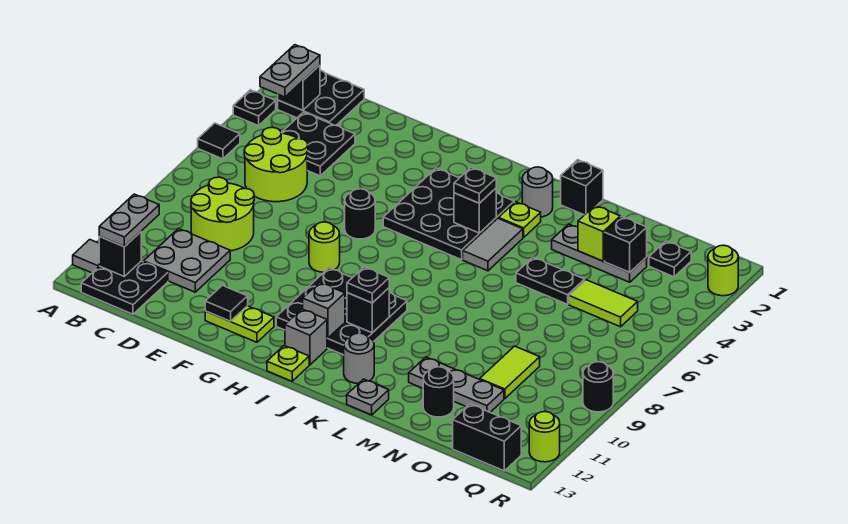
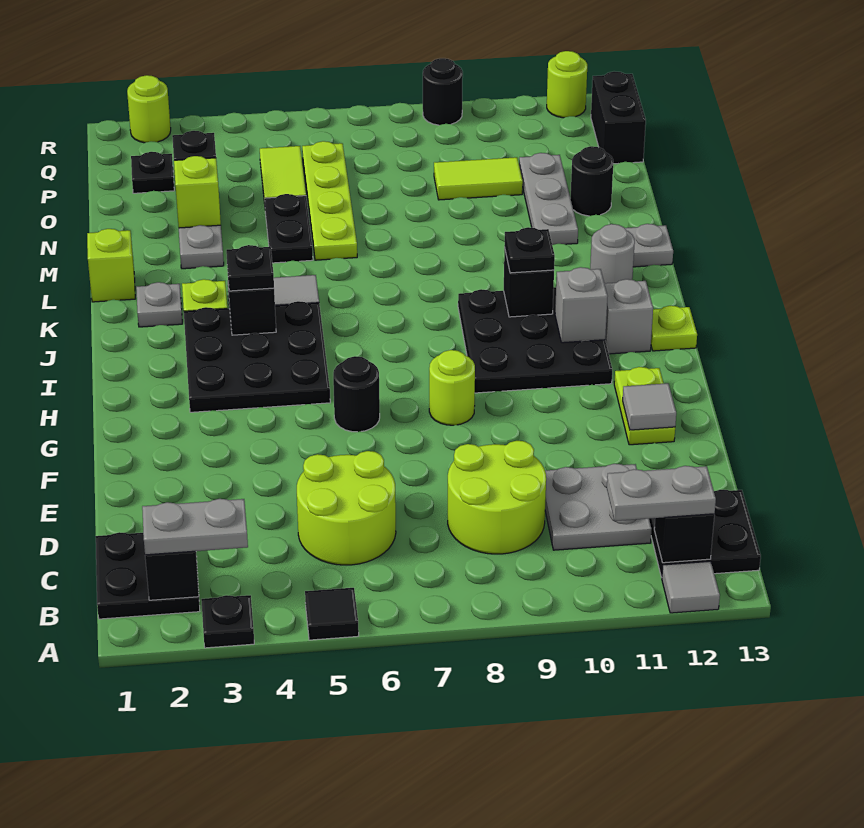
black 2x2 plate [281,112,355,176] -> none
black 1x1 tile [205,285,248,321] -> grey 1x1 tile [623,383,676,430]
grey 1x1 round brick [522,167,553,217] -> grey 1x1 plate [136,282,182,327]
black 1x1 brick [561,160,603,215] -> lime 1x1 brick [87,229,135,302]
none -> lime 1x4 plate [302,141,357,260]

